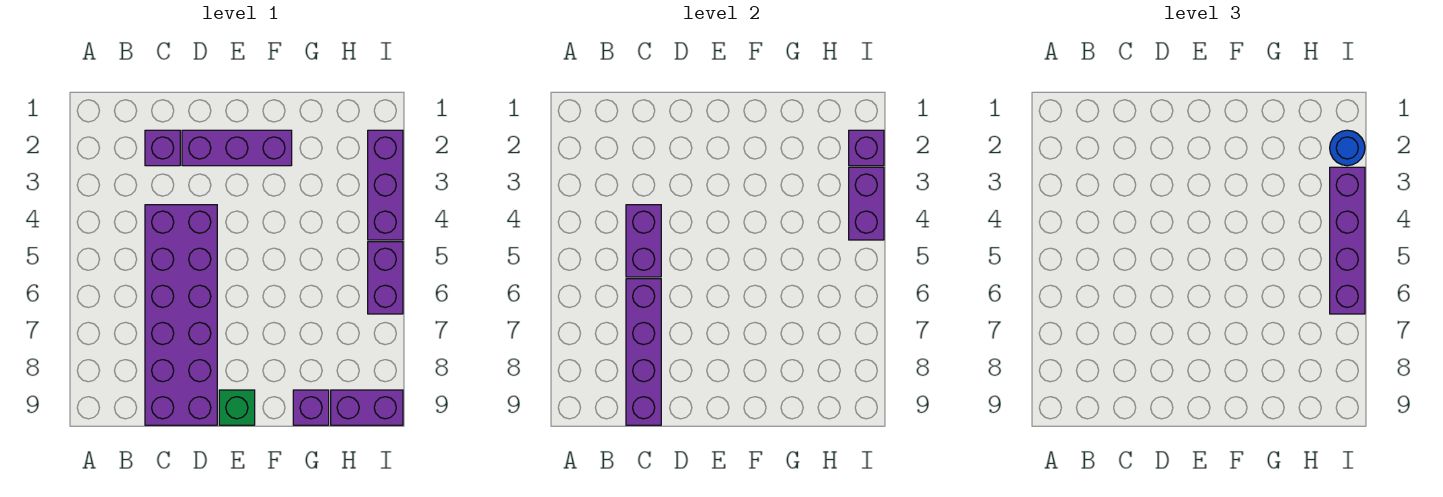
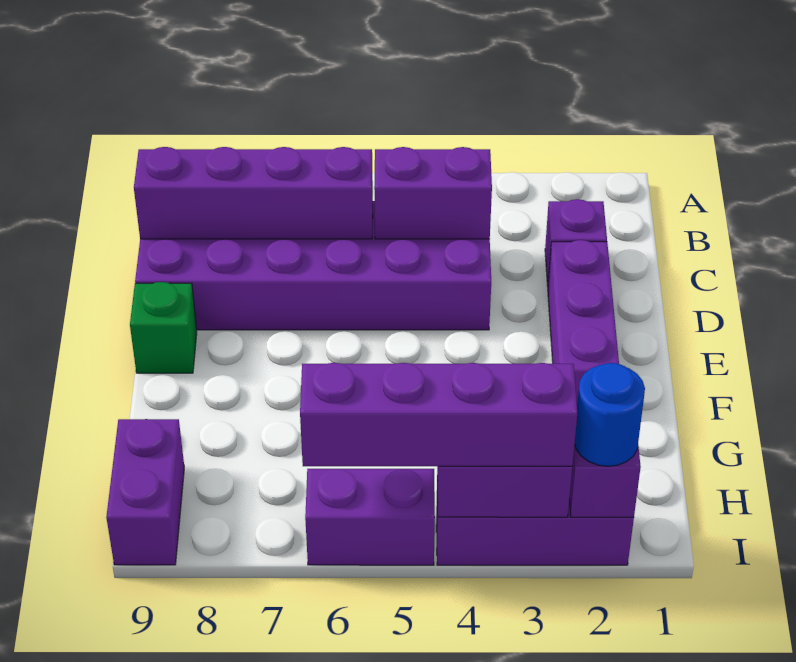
purple 1x1 brick [293,390,329,425] -> none

